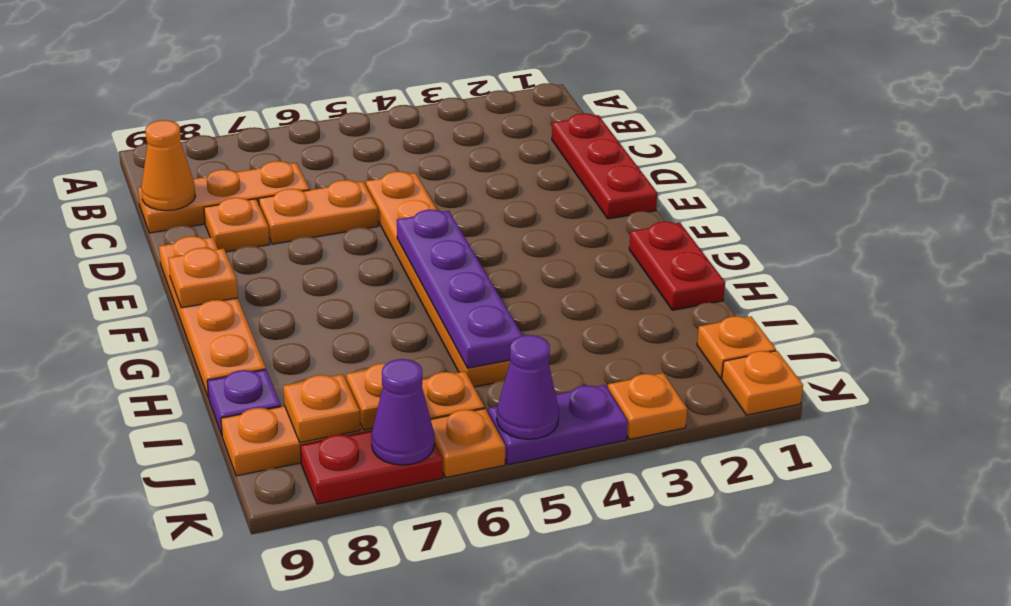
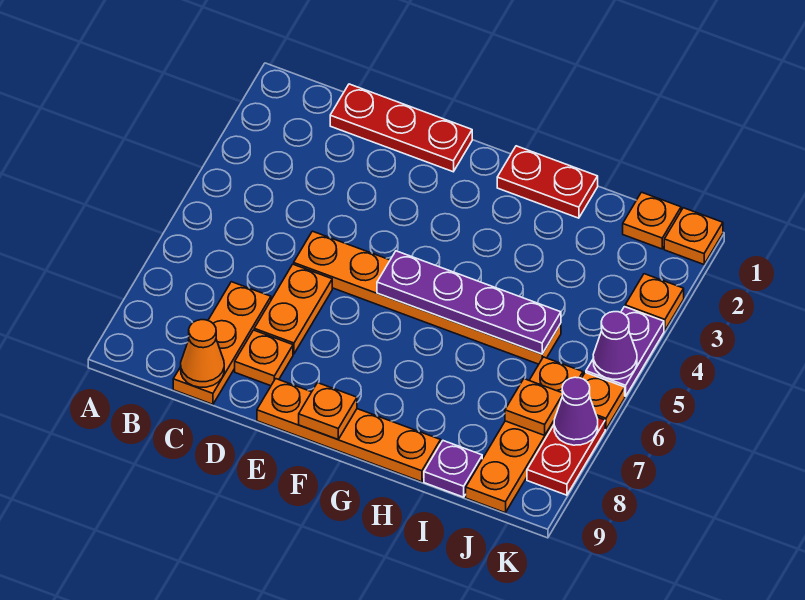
orange 1x1 plate [283,374,360,442] -> none

